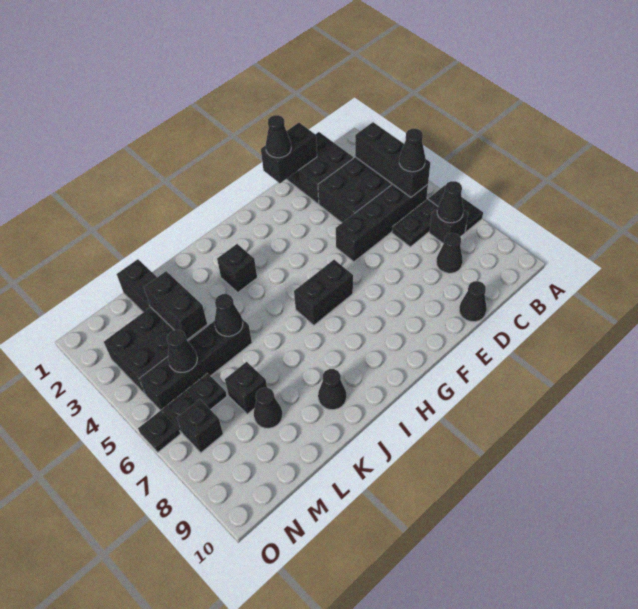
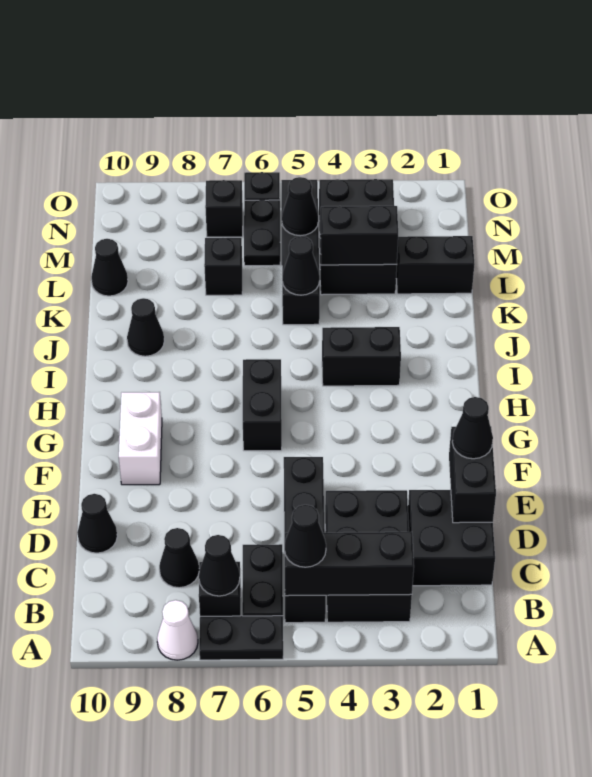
none -> white 1x1 cone [157,600,198,660]
none -> white 1x2 brick [119,392,162,485]
black 1x1 brick [217,244,257,292] -> black 1x2 brick [322,327,401,386]
black 1x1 cone [254,388,282,428] -> black 1x1 cone moved to [91,239,128,296]

